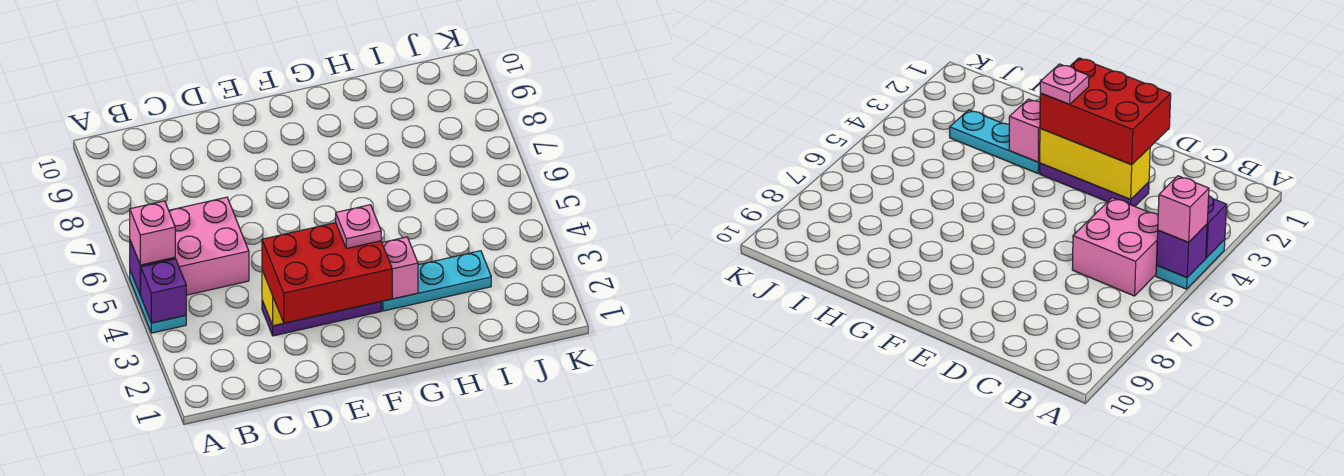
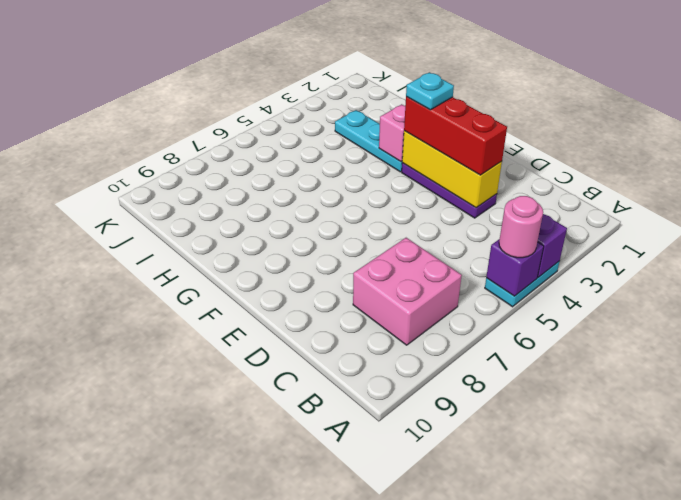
pink 1x1 brick [130,201,175,265] -> pink 1x1 round brick [499,196,543,258]
pink 2x2 brick [169,197,249,295] -> pink 2x2 brick moved to [353,238,462,345]
red 2x3 brick [262,223,392,323] -> red 1x3 brick [404,97,507,175]
pink 1x1 plate [336,205,381,248] -> cyan 1x1 plate [406,72,454,110]

